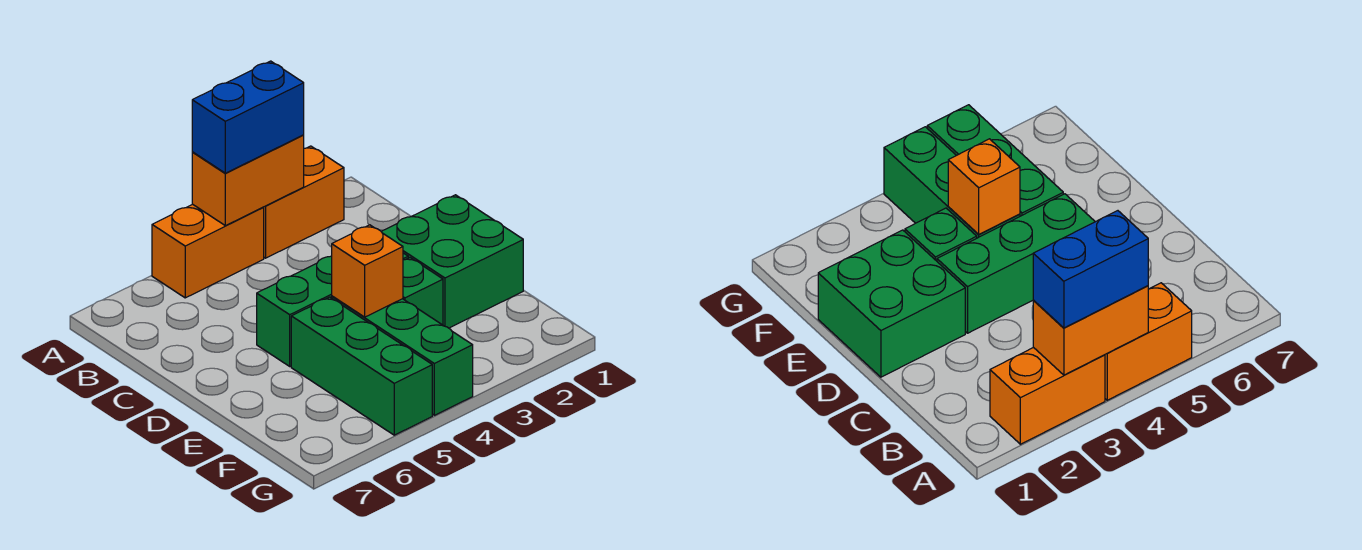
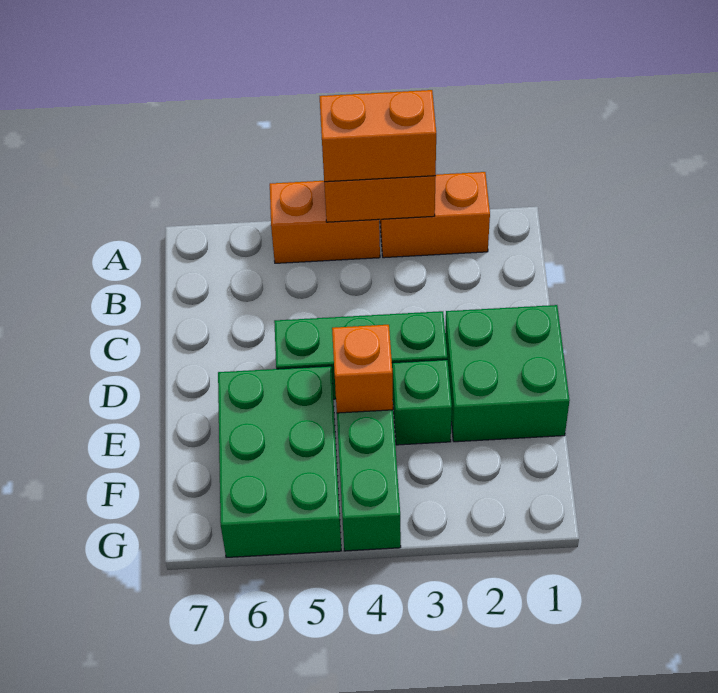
blue 1x2 brick [192,61,304,173] -> orange 1x2 brick [320,90,436,182]
green 1x3 brick [291,297,432,435] -> green 2x3 brick [218,366,341,558]

